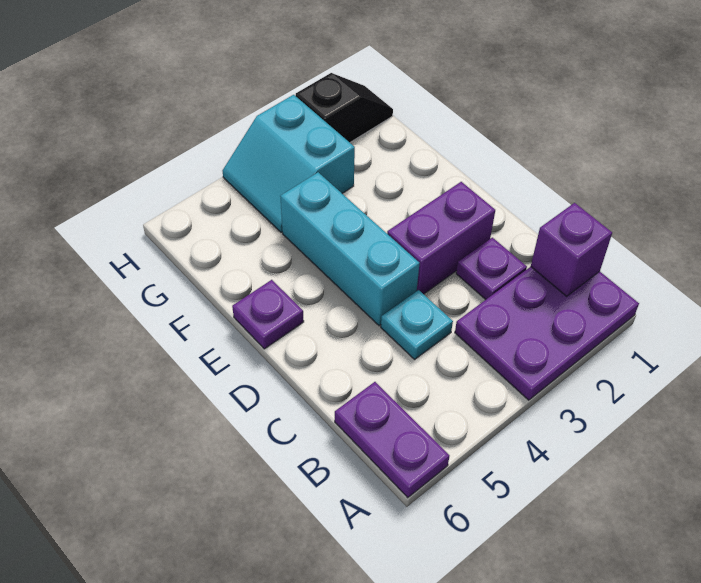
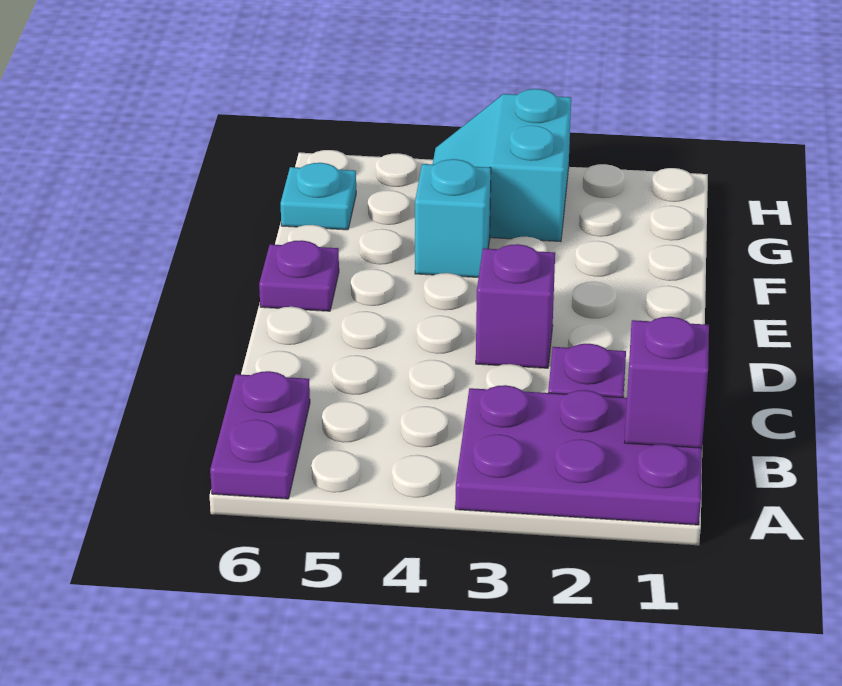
cyan 1x1 plate [381,290,453,359] -> cyan 1x1 plate moved to [281,163,356,230]
purple 1x2 brick [387,182,495,294] -> purple 1x1 brick [476,244,555,368]
cyan 1x3 brick [280,172,420,326] -> cyan 1x1 brick [415,159,491,277]
black 1x2 slope [296,73,393,142] -> none

